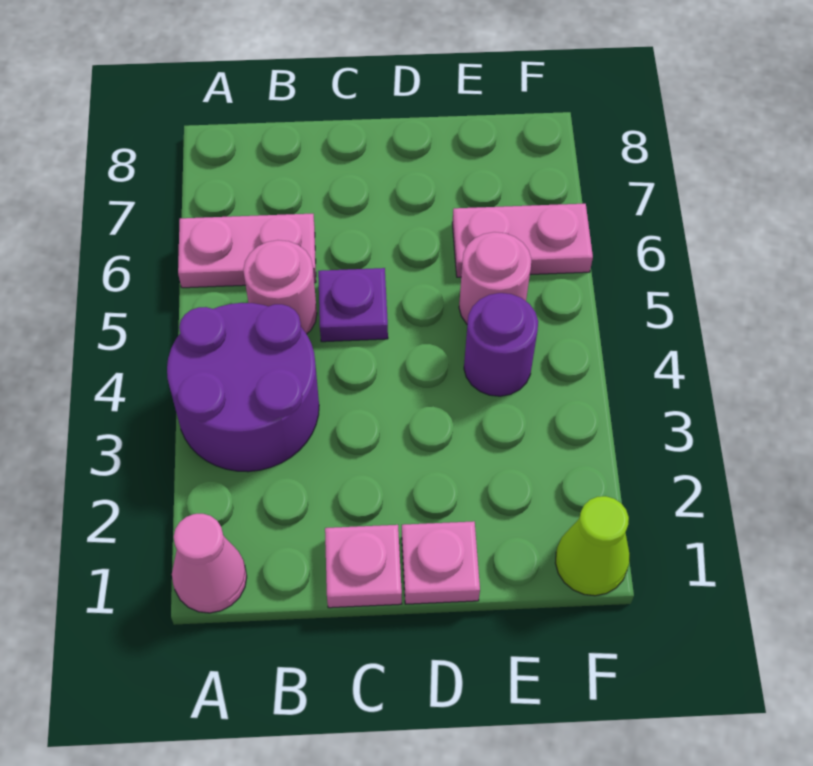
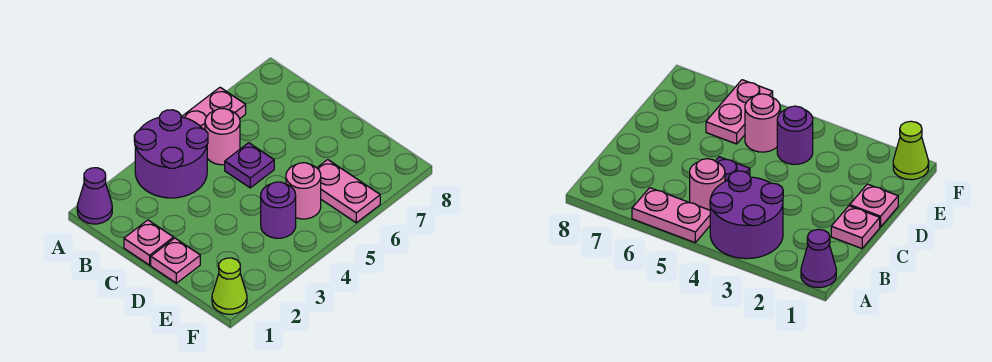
pink 1x1 cone [172,514,247,613] -> purple 1x1 cone [77,168,112,224]
pink 1x2 plate [178,214,316,288] -> pink 1x2 plate turned to [182,87,246,130]

